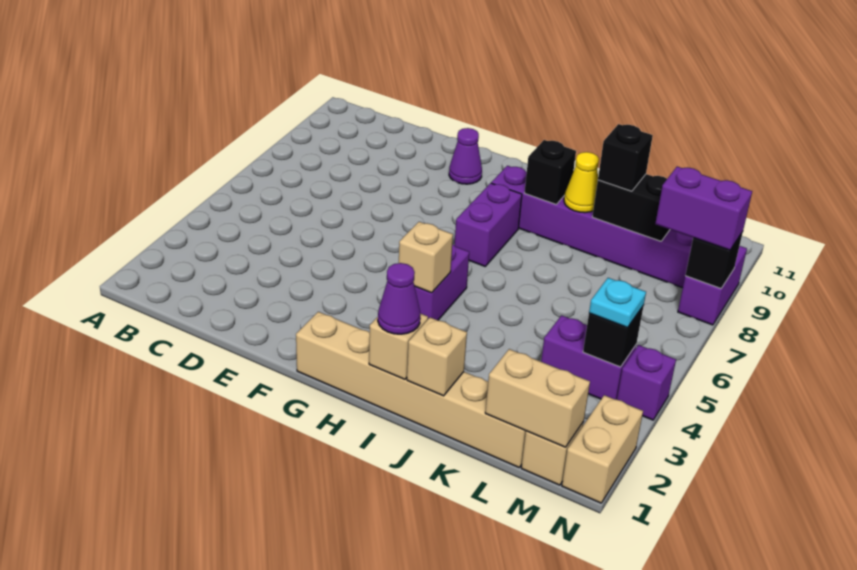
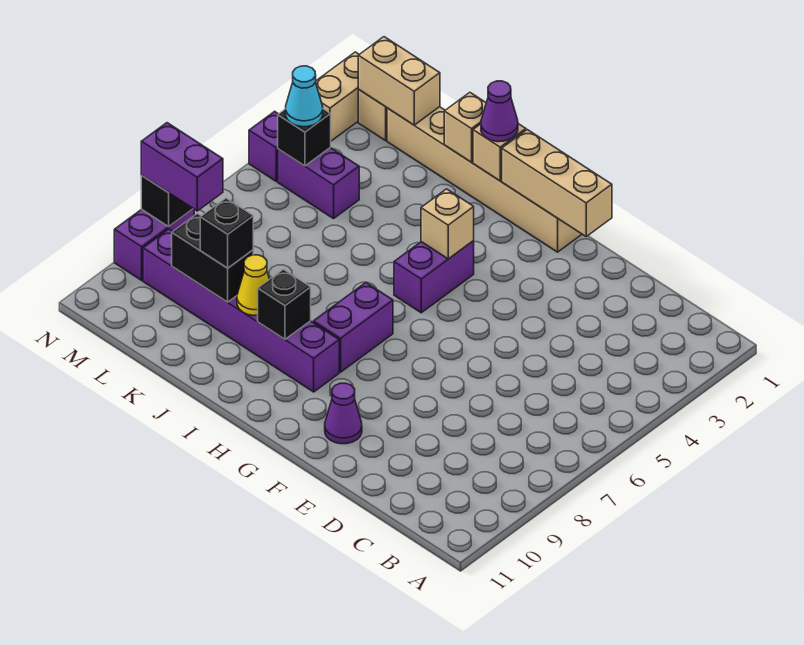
none -> tan 1x3 brick [502,130,612,236]
cyan 1x1 plate [589,278,646,328] -> cyan 1x1 cone [286,66,323,127]

